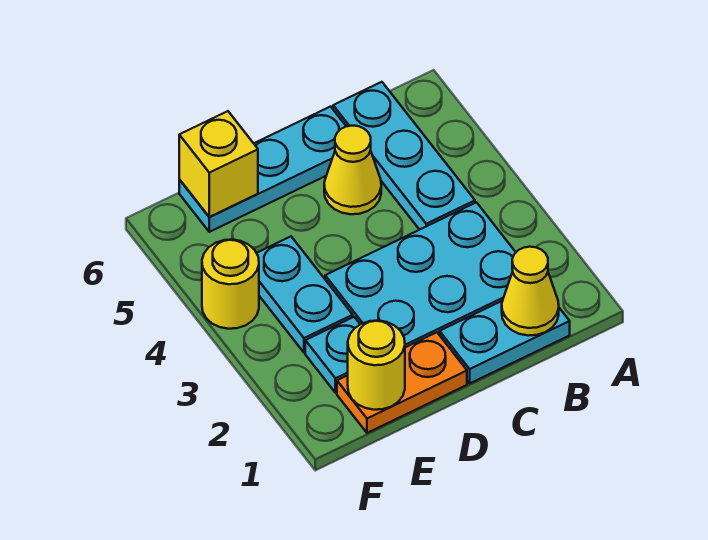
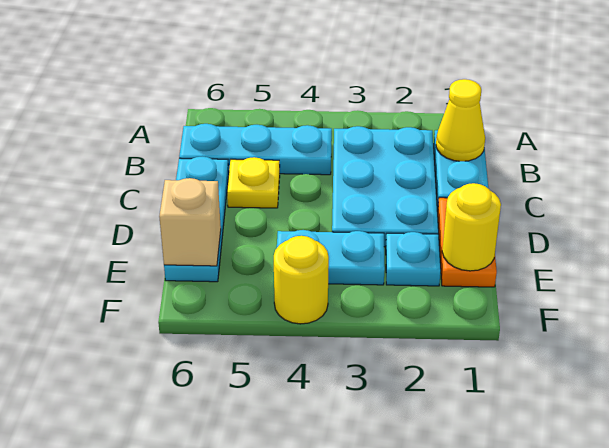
yellow 1x1 cone [324,126,381,214] -> yellow 1x1 plate [227,157,280,208]
yellow 1x1 brick [179,111,258,217] -> tan 1x1 brick [159,178,221,266]

